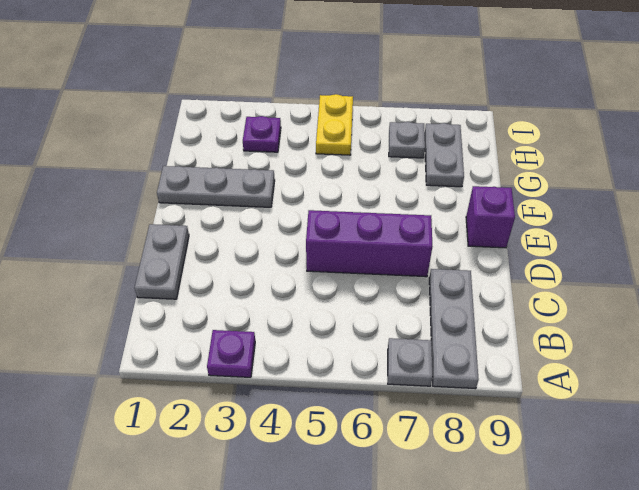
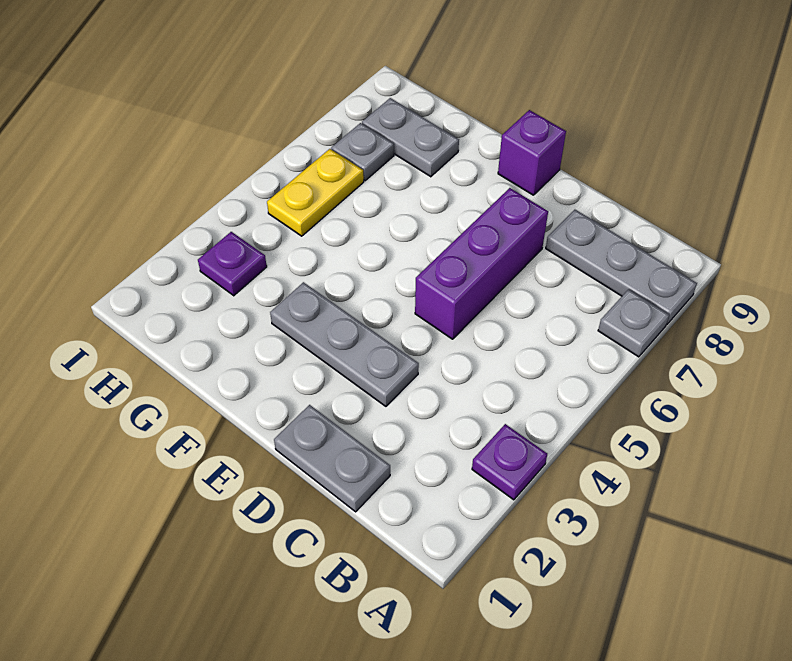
grey 1x3 plate [157,166,275,207] -> grey 1x3 plate turned to [270,282,419,406]
yellow 1x2 plate [316,94,353,155] -> yellow 1x2 plate turned to [267,149,364,236]

